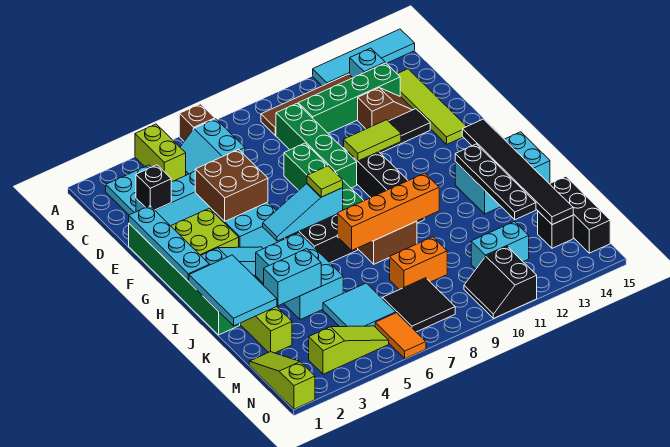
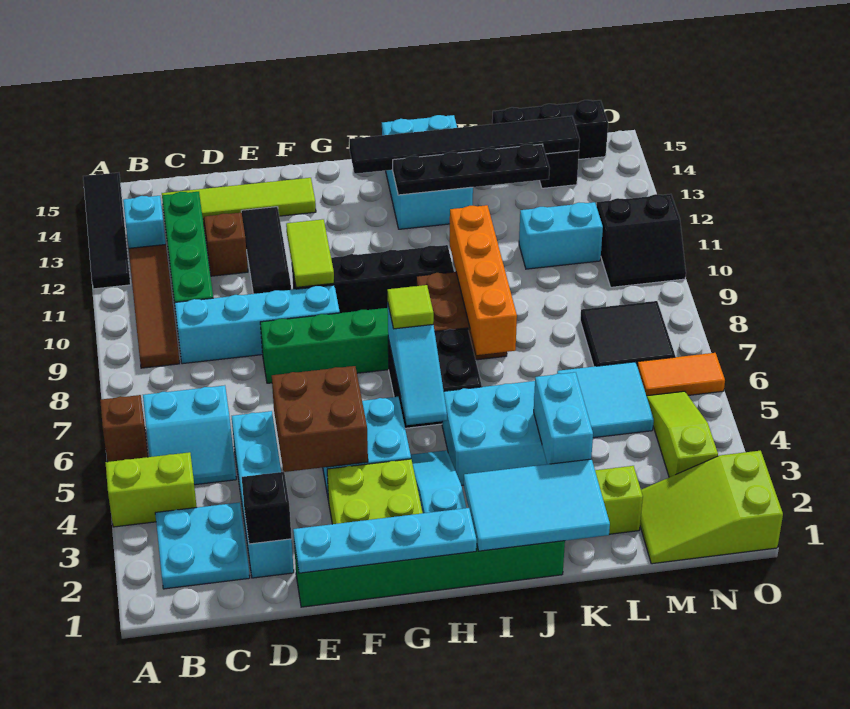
cyan 1x4 tile [313,29,415,86] -> black 1x4 tile [83,173,131,289]
green 1x4 brick [276,103,357,188] -> cyan 1x4 brick [175,285,340,364]
orange 1x2 brick [390,237,447,290] -> none
lime 1x3 slope [249,352,315,409] -> lime 2x3 slope [640,451,783,564]
cyan 1x2 brick [471,222,529,269] -> cyan 1x2 brick turned to [519,202,603,269]

